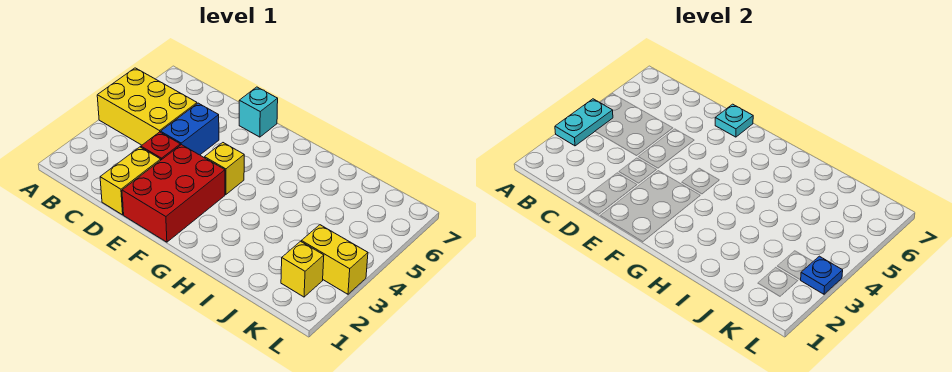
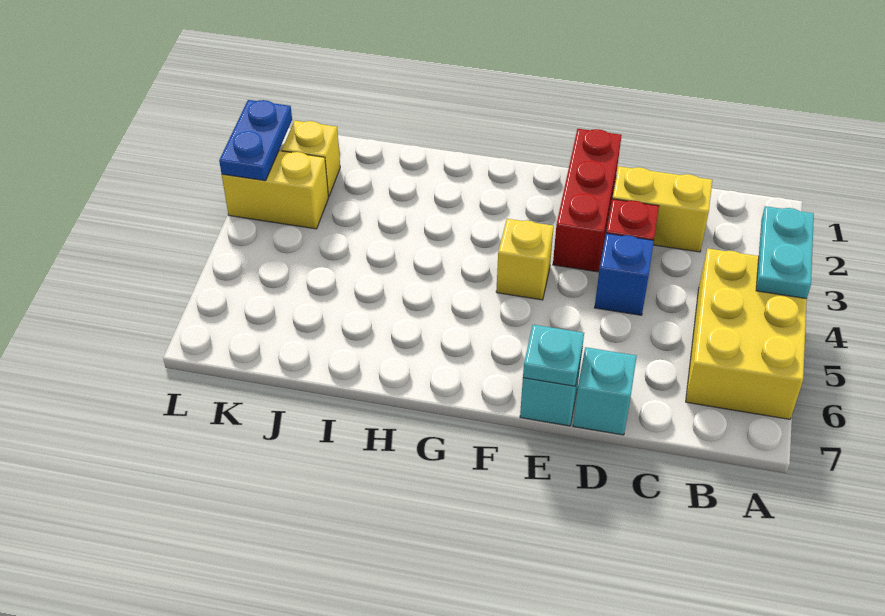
yellow 2x3 brick [97,68,197,145] -> yellow 2x3 brick turned to [686,248,807,419]
yellow 1x2 brick [100,147,161,215] -> yellow 1x2 brick turned to [612,166,712,252]
blue 1x2 brick [161,103,219,155] -> blue 1x1 brick [595,233,654,315]
none -> cyan 1x1 brick [573,347,637,435]
red 2x3 brick [122,145,225,242] -> red 1x3 brick [553,129,622,272]
blue 1x1 plate [801,256,843,294] -> blue 1x2 plate [219,100,292,181]

